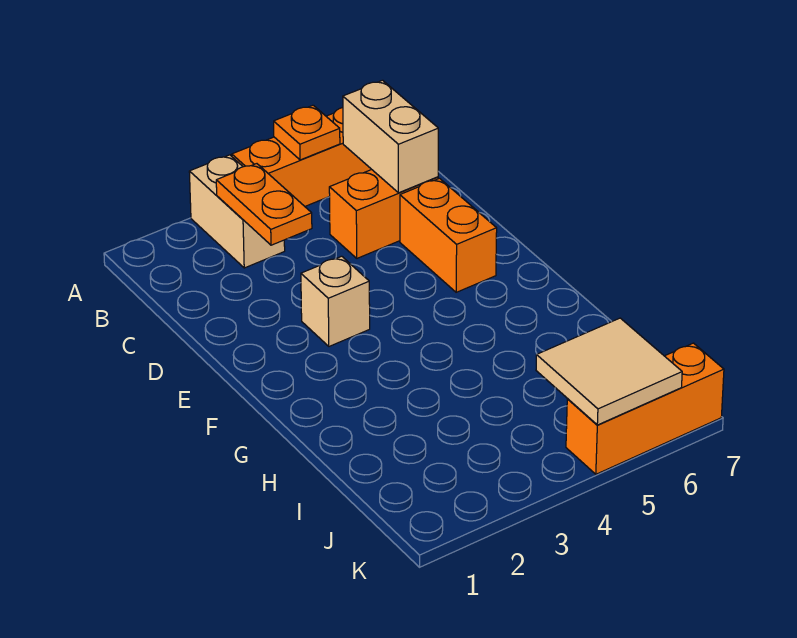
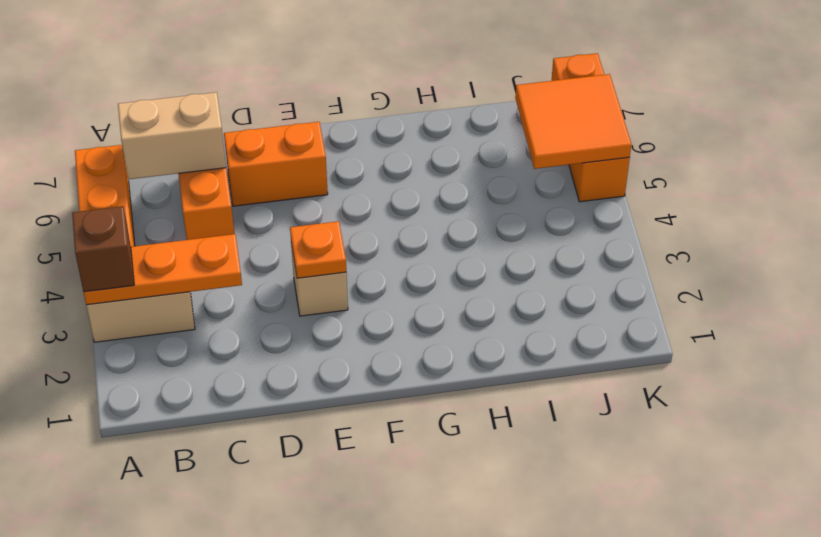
none -> brown 1x1 brick [72,206,134,292]
orange 1x1 plate [274,105,340,160] -> orange 1x1 plate moved to [290,221,346,278]
orange 1x2 plate [216,164,312,245] -> orange 1x3 plate [84,234,242,305]
tan 2x2 tile [536,318,682,425] -> orange 2x2 tile [515,74,631,169]

